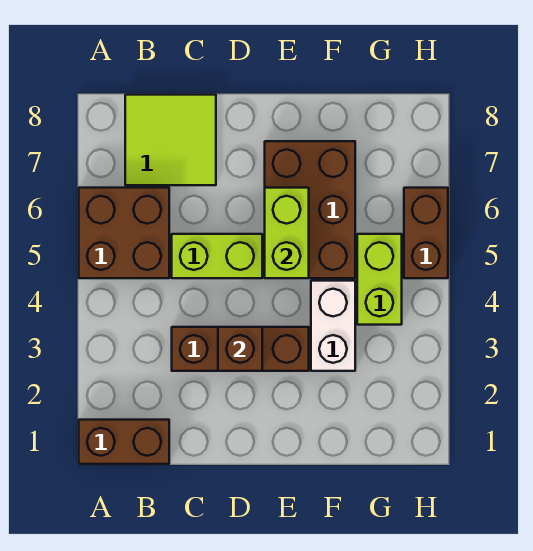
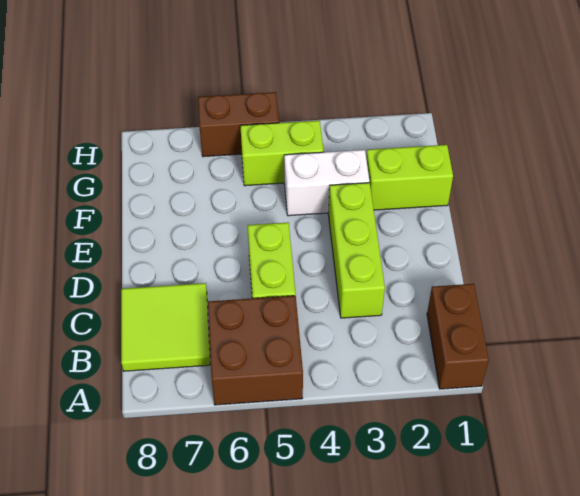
brown 1x3 brick [172,327,309,371] -> lime 1x3 brick [328,183,385,318]
brown 1x1 brick [218,327,262,371] -> none
brown 2x3 brick [265,141,355,278] -> none
lime 1x2 brick [265,188,309,278] -> lime 1x2 brick moved to [366,145,453,210]

